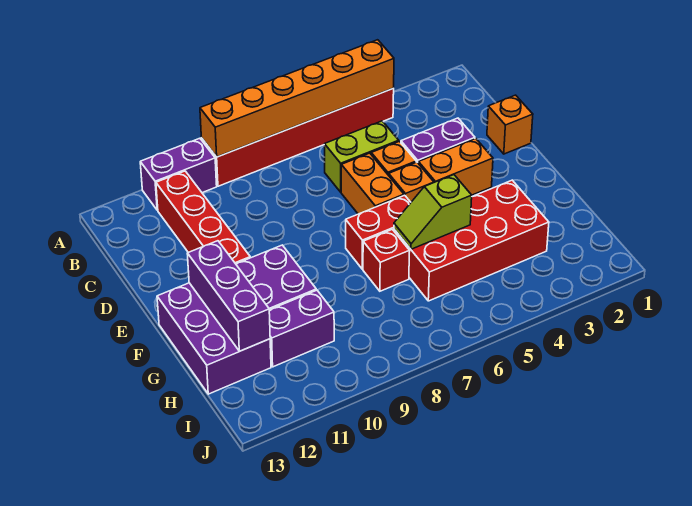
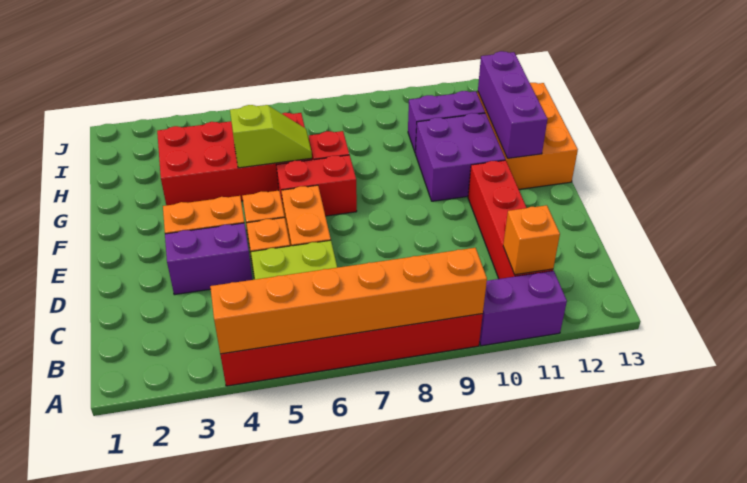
orange 1x1 brick [487,95,533,154] -> orange 1x1 brick moved to [503,205,560,275]
purple 2x3 brick [157,283,271,394] -> orange 2x3 brick [478,83,578,189]

